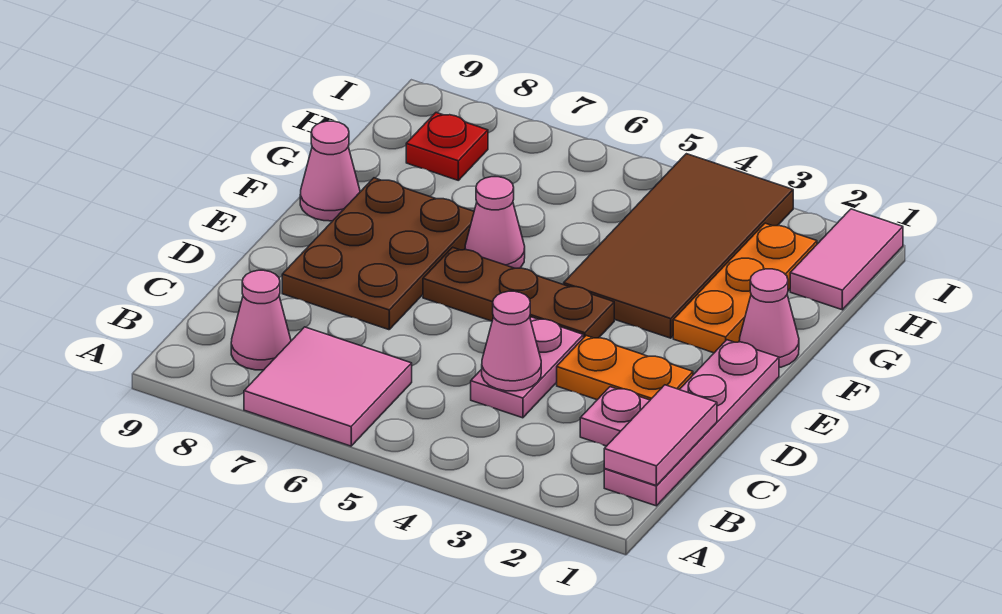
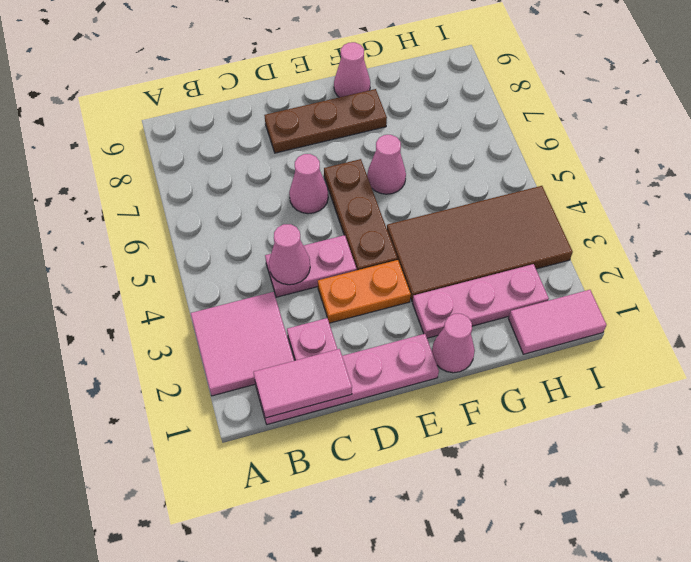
pink 2x2 tile [244,327,412,446] -> pink 2x2 tile moved to [191,292,294,396]
pink 1x1 cone [231,270,291,370] -> pink 1x1 cone moved to [289,154,328,214]
orange 1x2 plate [557,336,693,400] -> orange 1x2 plate turned to [318,260,411,323]
brown 2x3 plate [282,178,474,330] -> brown 1x3 plate [264,89,387,153]
orange 1x3 plate [673,223,817,353] -> pink 1x3 plate [413,264,549,338]
red 1x1 plate [406,113,488,180] -> none

